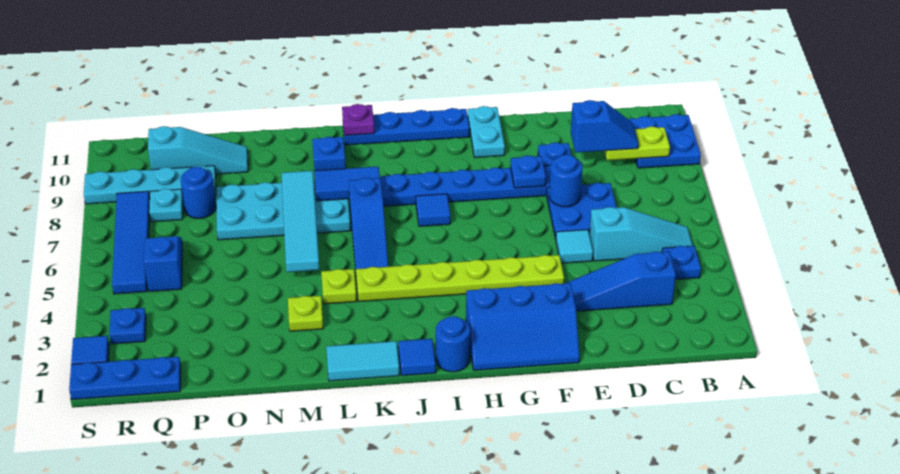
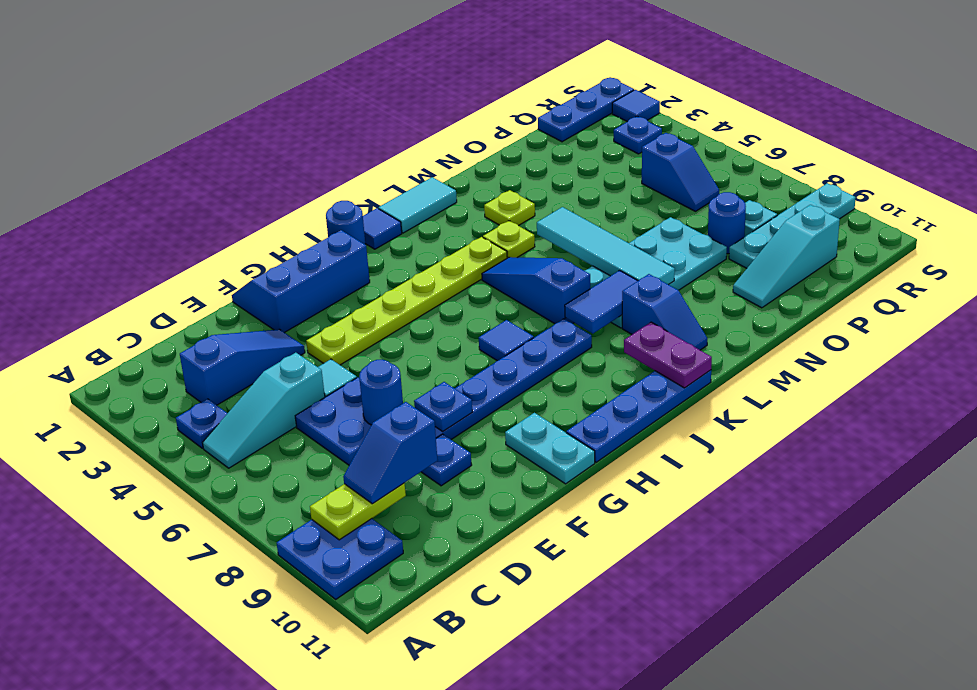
purple 1x1 plate [342,104,374,135] -> purple 1x2 plate [624,322,712,388]
blue 1x4 tile [112,191,150,294] -> none

